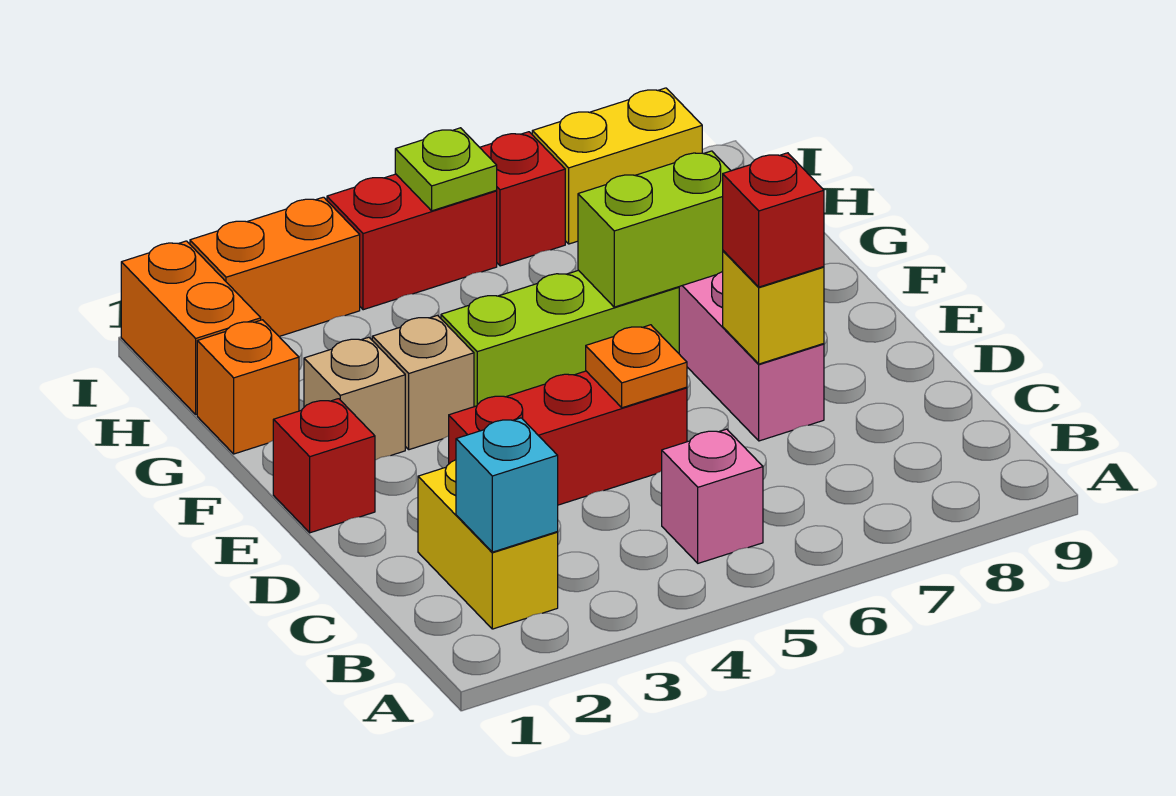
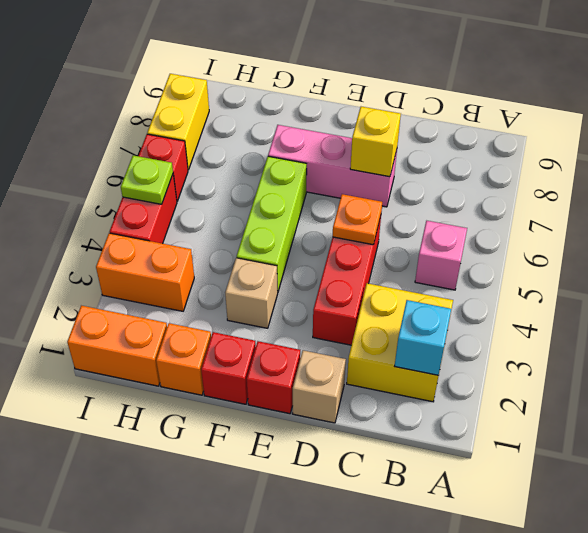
yellow 1x2 brick [418,460,558,629] -> yellow 2x2 brick [347,283,453,402]
red 1x1 brick [723,153,824,287] -> red 1x1 brick moved to [201,332,256,404]
tan 1x1 brick [304,337,405,460] -> tan 1x1 brick moved to [293,350,346,423]
lime 1x2 brick [578,151,731,307] -> none
orange 1x2 brick [190,197,360,336] -> orange 1x2 brick turned to [96,233,194,311]

